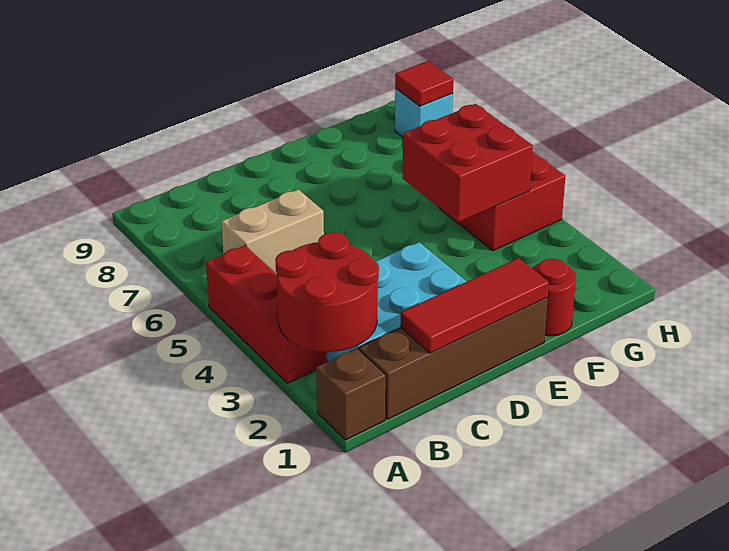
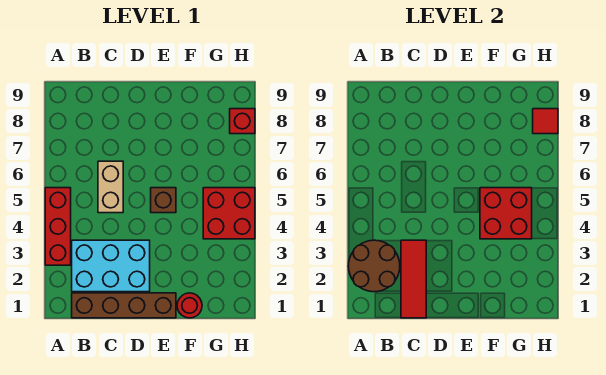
brown 1x1 brick [316,348,386,440] -> brown 1x1 brick moved to [151,188,176,213]
red 2x2 round brick [275,232,379,352] -> brown 2x2 round brick [348,240,400,292]
tan 1x2 brick [221,189,324,274] -> tan 1x2 brick turned to [98,161,123,213]
red 1x3 tile [401,258,549,353] -> red 1x3 tile turned to [401,240,426,318]
cyan 1x1 brick [395,88,453,137] -> red 1x1 brick [230,109,255,134]

